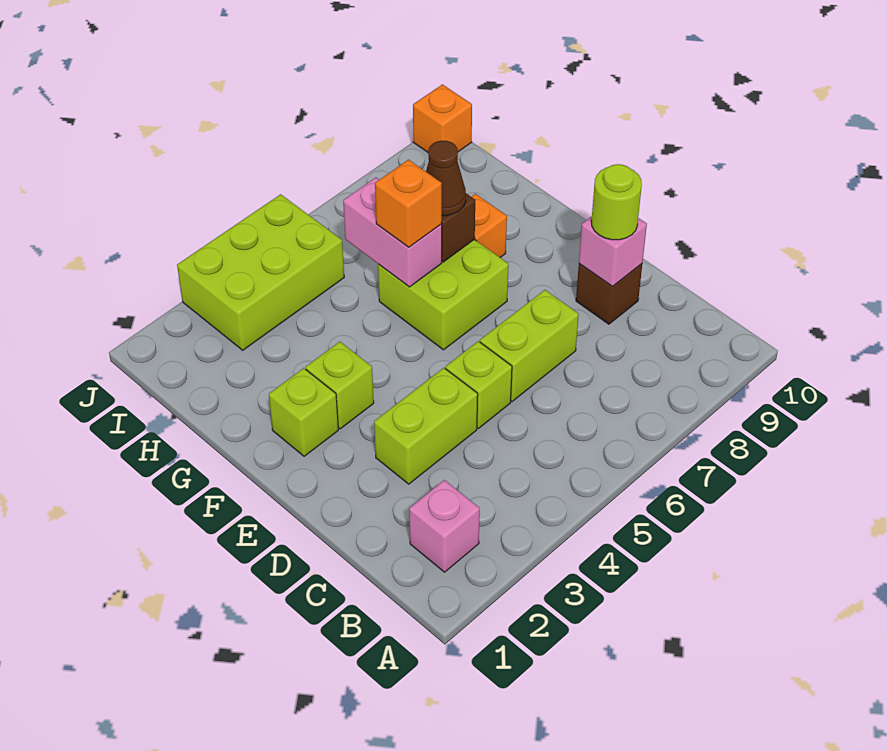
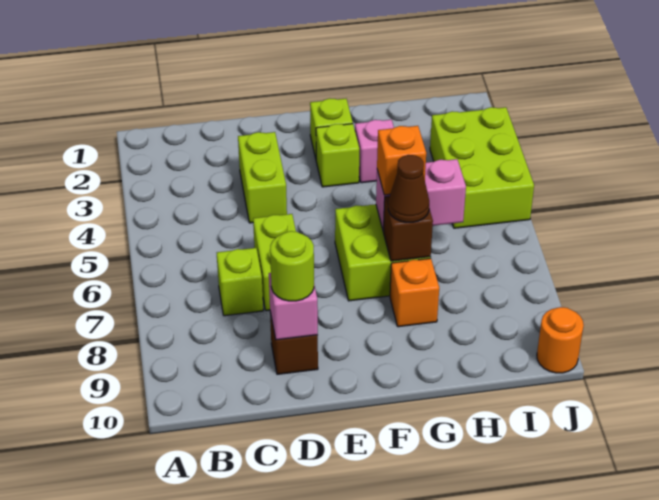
pink 1x1 brick [409,480,480,572] -> pink 1x1 brick moved to [355,120,394,183]
lime 1x1 brick [445,341,512,428] -> lime 1x1 brick moved to [217,248,263,316]
orange 1x1 brick [413,84,472,152] -> orange 1x1 round brick [537,307,584,373]

